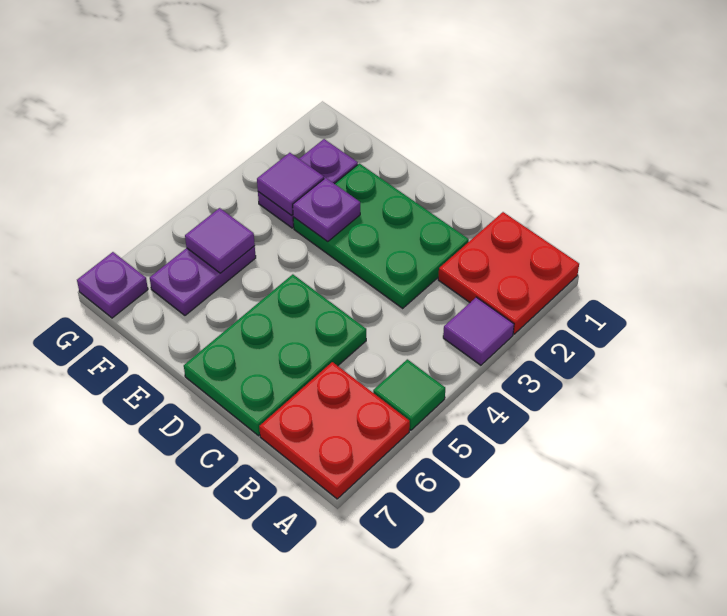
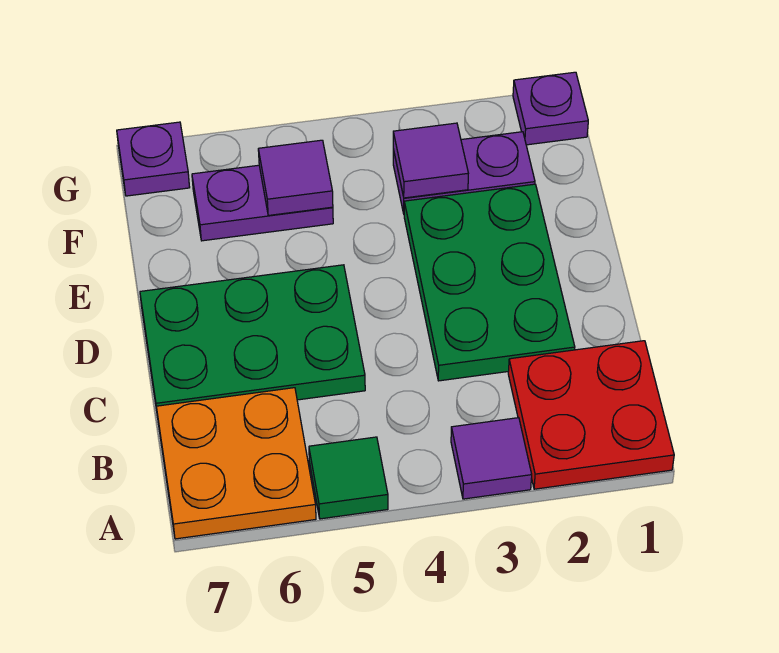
red 2x2 plate [259,362,410,499] -> orange 2x2 plate [156,388,316,539]
purple 1x1 plate [293,178,360,242] -> purple 1x1 plate moved to [513,72,588,145]

